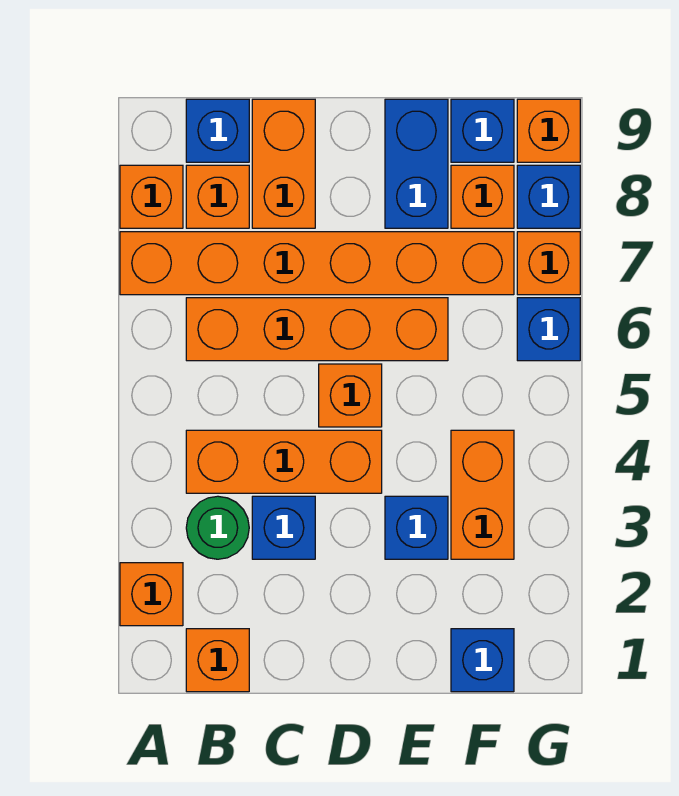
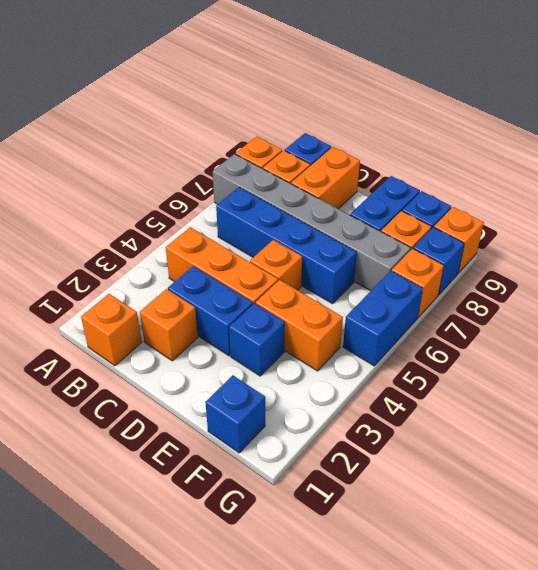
orange 1x1 brick [120,563,183,626] -> orange 1x1 brick moved to [140,289,198,361]
orange 1x6 brick [120,232,514,295] -> grey 1x6 brick [213,154,411,291]
green 1x1 round brick [186,496,249,559] -> none
orange 1x4 brick [186,298,448,361] -> blue 1x4 brick [216,187,357,304]
blue 1x1 brick [252,496,315,559] -> blue 1x2 brick [168,266,253,356]
orange 1x2 brick [451,430,514,559] -> orange 1x2 brick turned to [256,280,343,371]
blue 1x1 brick [517,298,580,361] -> blue 1x2 brick [343,271,423,366]

